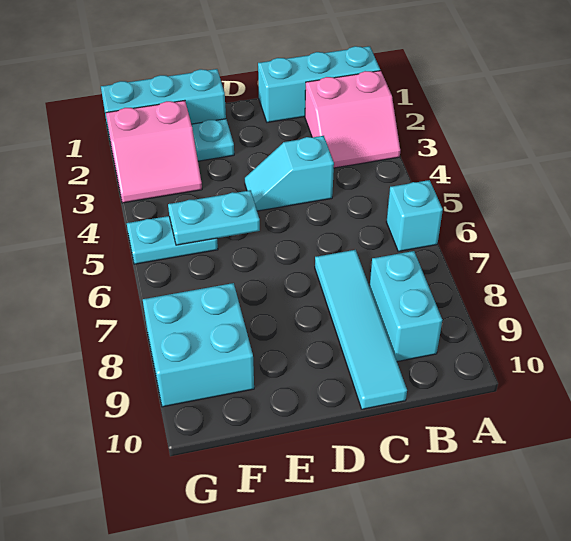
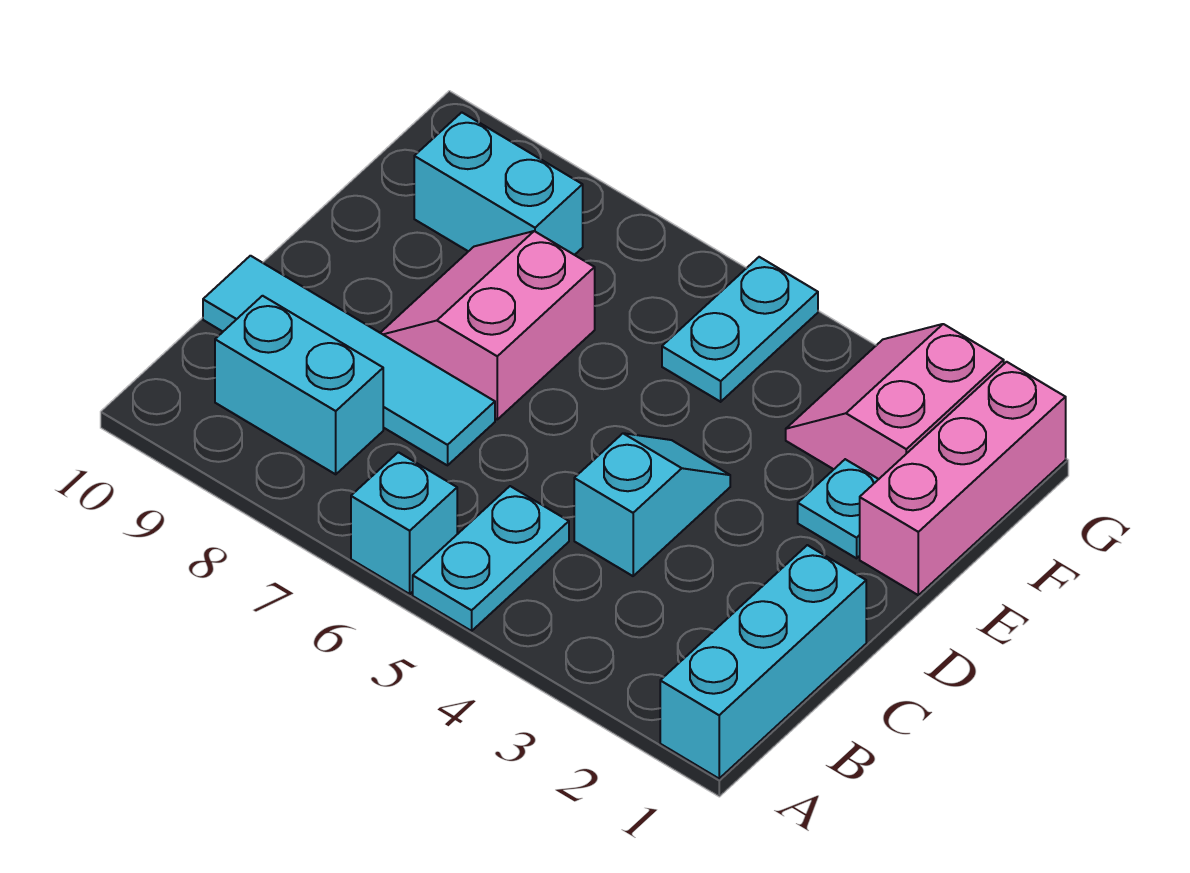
pink 2x2 slope [305,71,400,168] -> pink 2x2 slope moved to [380,231,595,419]
cyan 1x3 brick [101,69,226,138] -> pink 1x3 brick [860,362,1066,595]
cyan 1x2 plate [168,190,260,245] -> cyan 1x2 plate moved to [413,486,569,631]
cyan 2x2 brick [143,283,254,407] -> cyan 1x2 brick [414,112,583,255]

